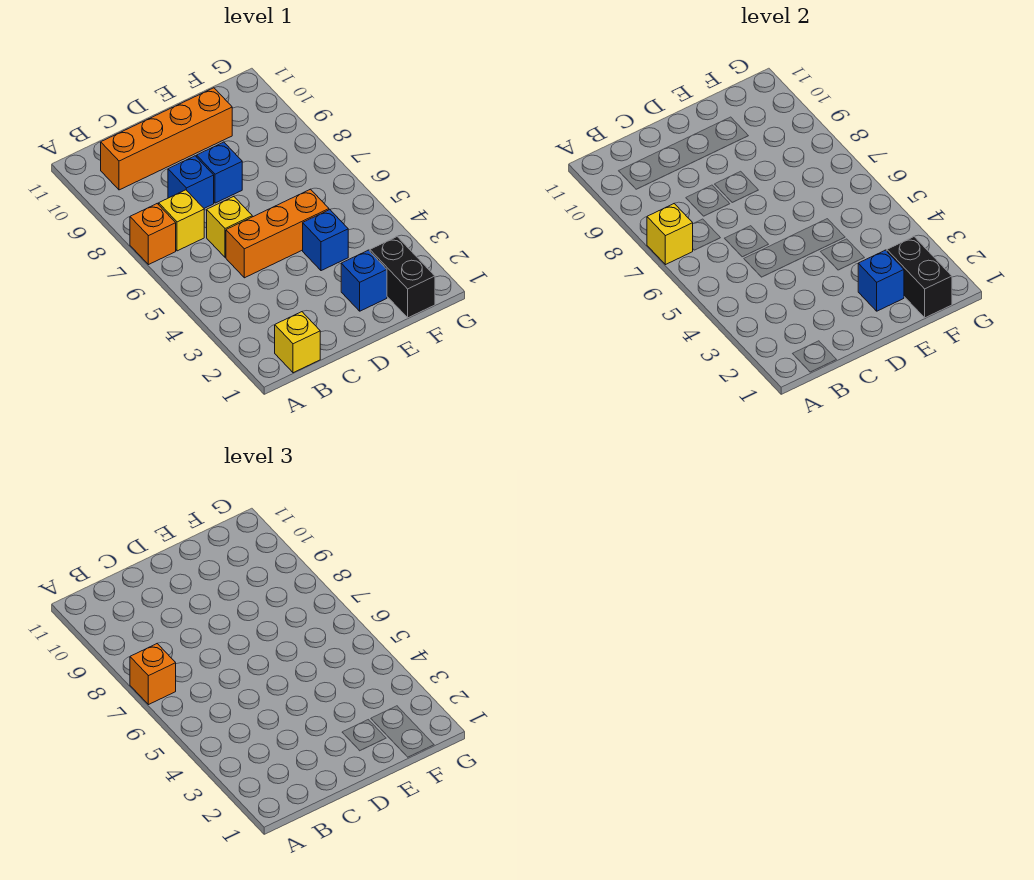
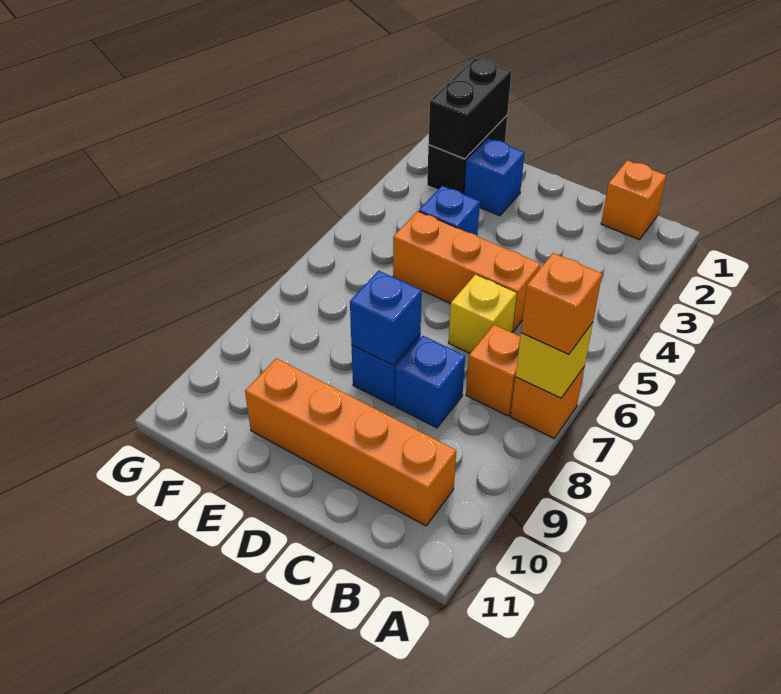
yellow 1x1 brick [275,312,320,373] -> orange 1x1 brick [601,160,667,240]
yellow 1x1 brick [159,190,204,251] -> orange 1x1 brick [466,325,520,416]
blue 1x1 brick [858,250,904,311] -> blue 1x1 brick moved to [350,271,422,365]

